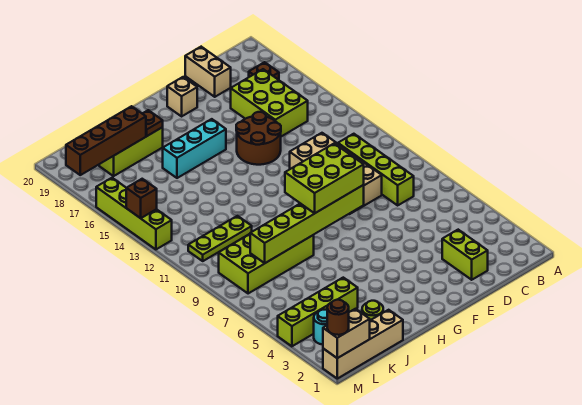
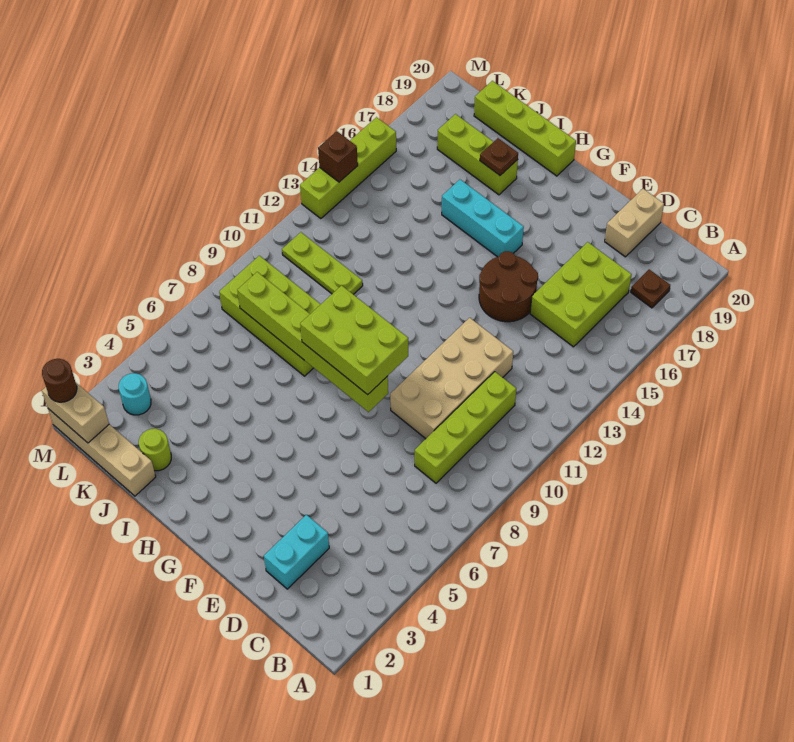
lime 1x2 brick [442,230,488,280] -> cyan 1x2 brick [264,515,329,589]
tan 1x1 brick [167,77,197,116] -> none
lime 1x4 brick [278,278,358,346] -> lime 1x4 brick moved to [474,81,576,176]
brown 1x4 brick [66,106,146,175] -> none

